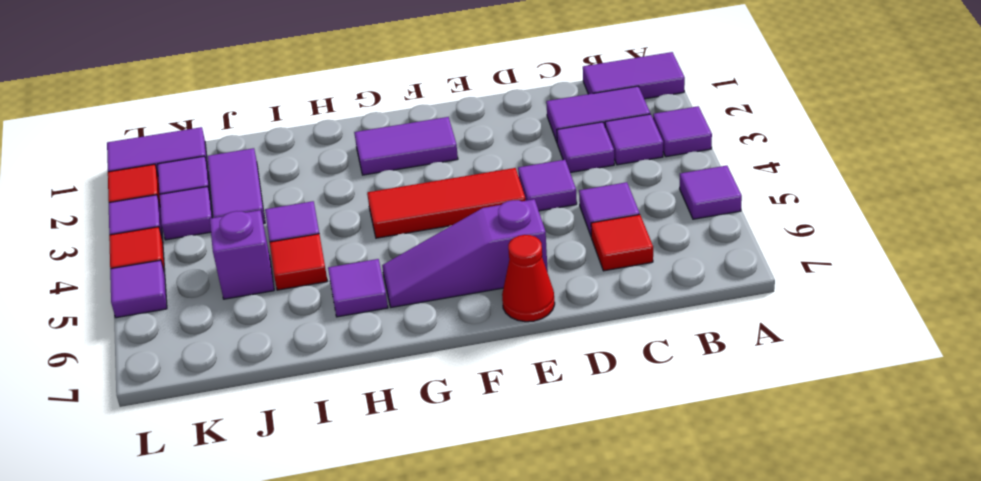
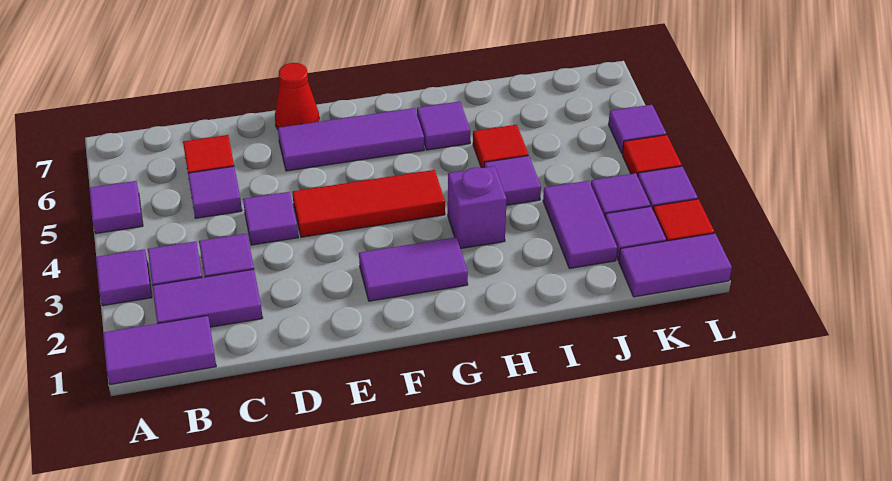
purple 1x3 slope [382,199,548,307] -> purple 1x3 tile [278,108,424,171]
purple 1x1 brick [210,210,274,299] -> purple 1x1 brick moved to [448,166,507,249]

